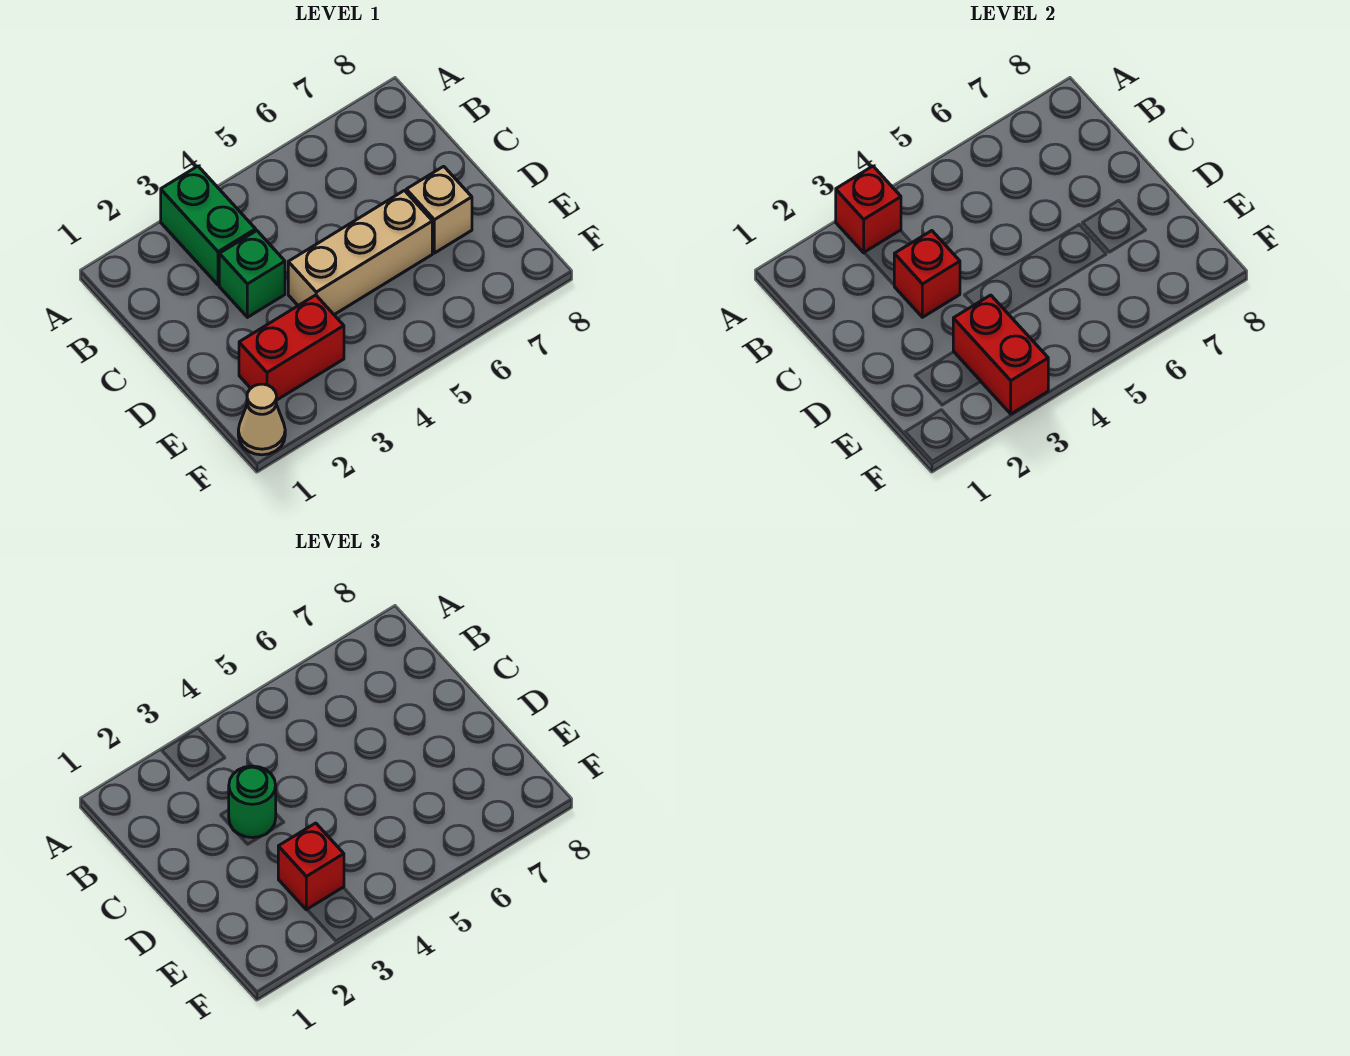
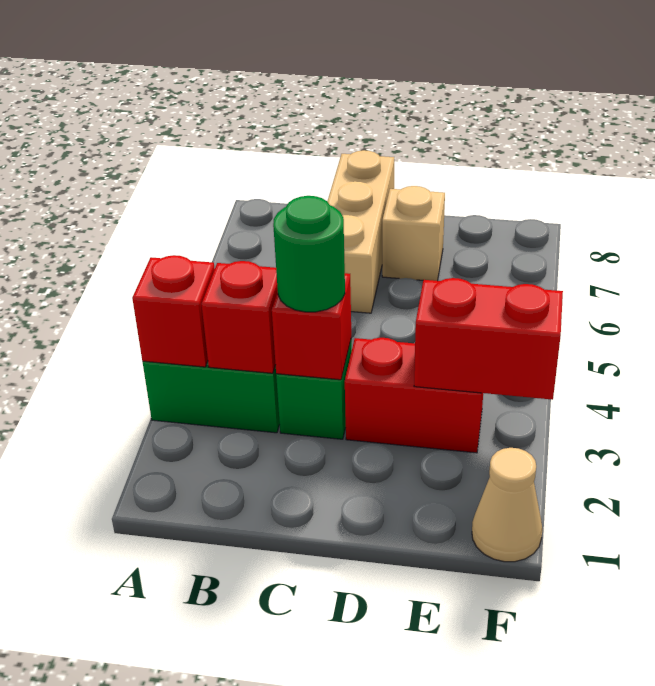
tan 1x3 brick [288,190,432,315] -> tan 1x3 brick moved to [327,150,394,313]
red 1x2 brick [239,295,344,400] -> red 1x2 brick turned to [345,338,483,453]
red 1x1 brick [278,823,344,910] -> red 1x1 brick moved to [202,261,278,373]

